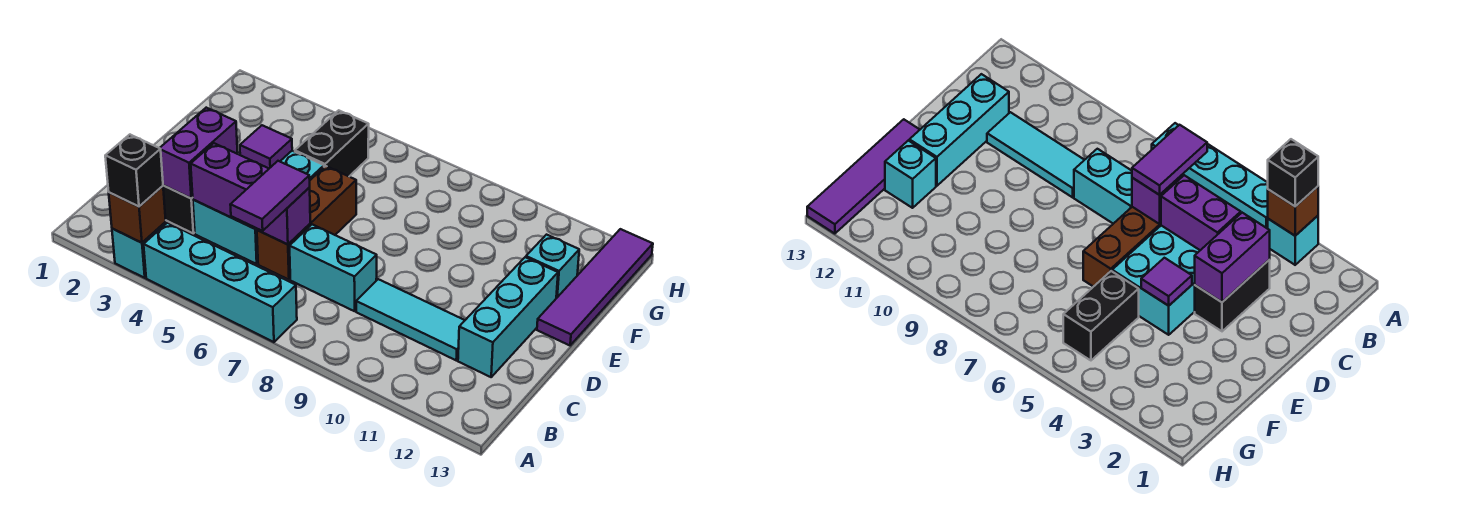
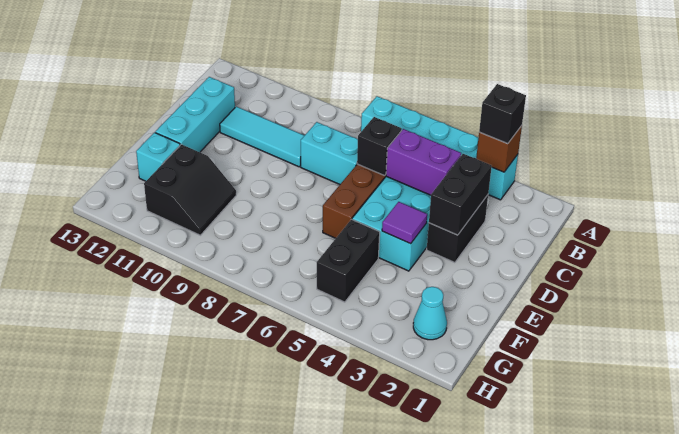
purple 1x2 tile [230,161,310,231] -> none
purple 1x2 brick [160,108,238,198] -> black 1x2 brick [429,154,492,235]
purple 1x1 brick [257,187,310,244] -> black 1x1 brick [357,117,402,176]
purple 1x4 tile [537,229,653,345] -> none
none -> black 2x2 slope [144,144,236,235]
none -> cyan 1x1 cone [413,287,447,340]

